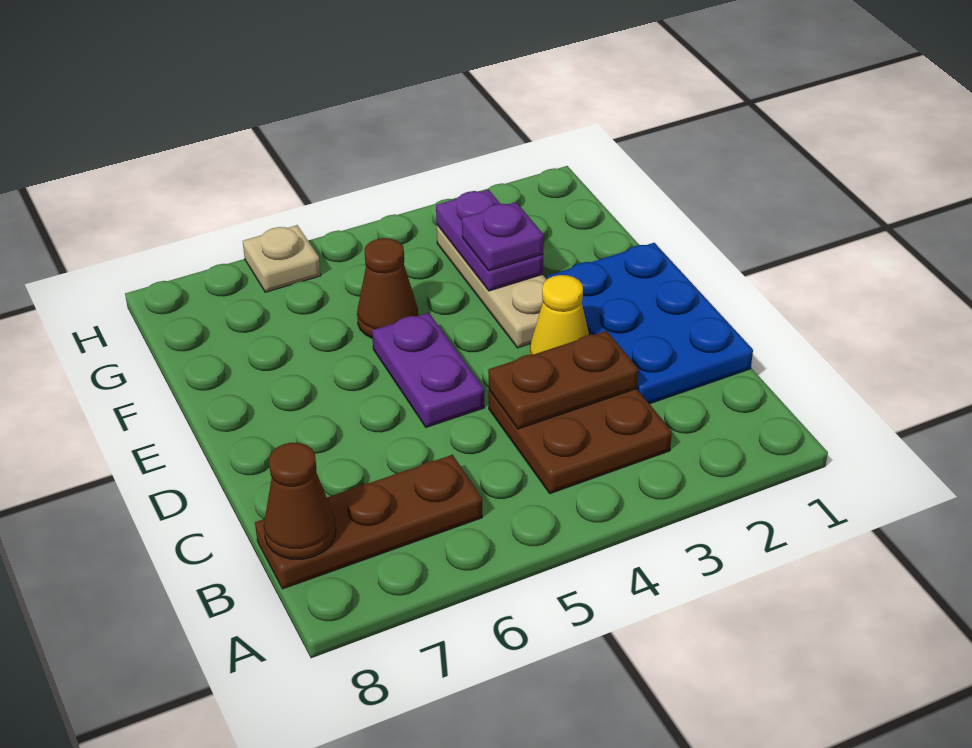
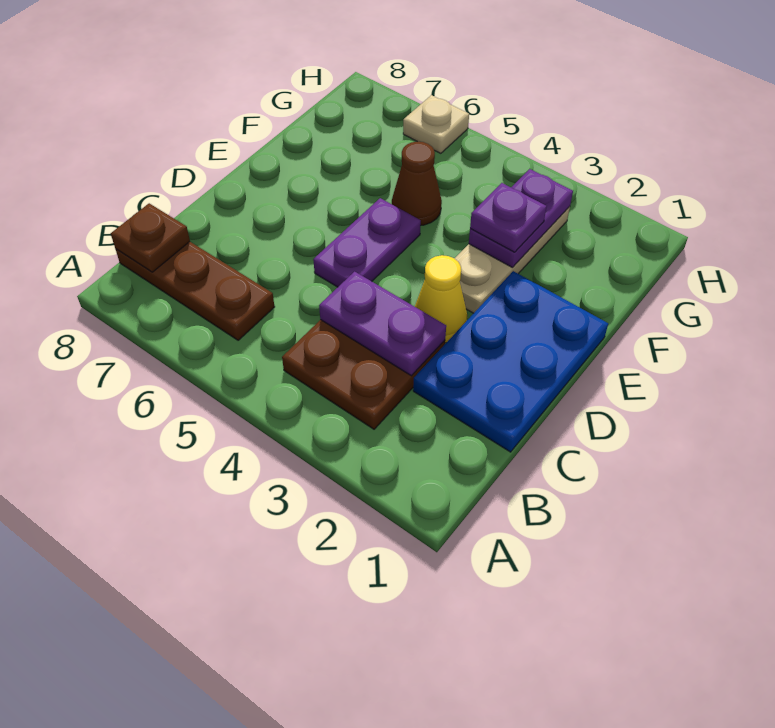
brown 1x1 cone [264,443,336,559] -> brown 1x1 plate [111,203,190,272]
brown 1x2 plate [488,331,638,429] -> purple 1x2 plate [319,272,446,376]

